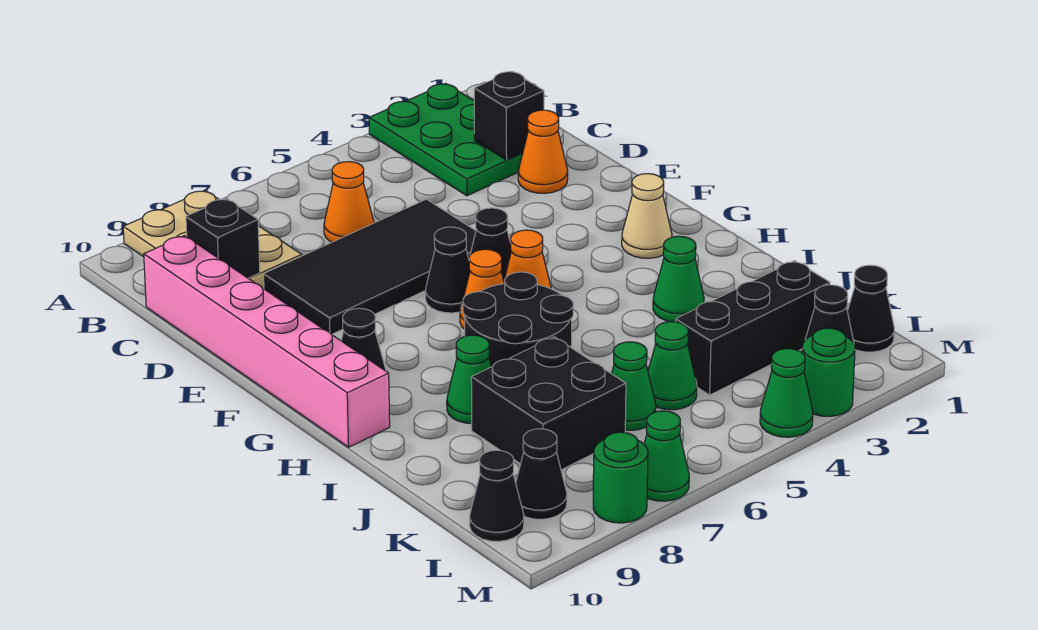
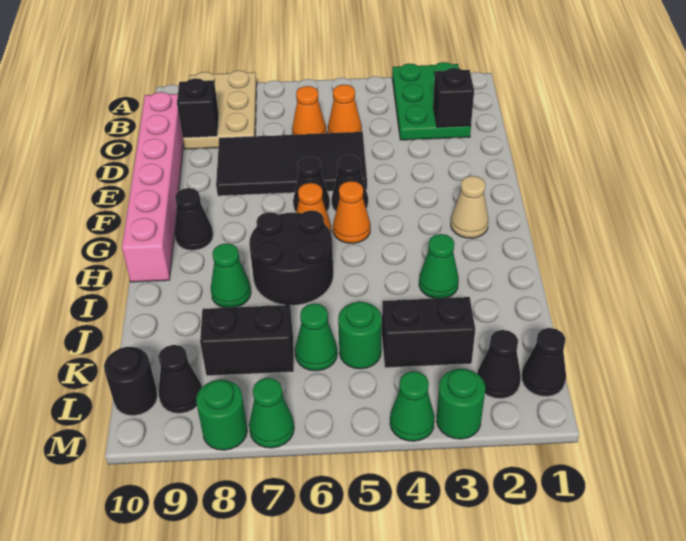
orange 1x1 cone [518,110,568,193] -> orange 1x1 cone moved to [328,85,362,133]
black 2x2 brick [471,337,626,470] -> black 1x2 brick [200,305,294,376]
black 1x3 brick [676,261,830,395] -> black 1x2 brick [382,297,475,368]
green 1x1 cone [648,322,697,410] -> green 1x1 round brick [338,301,382,369]
black 1x1 cone [470,450,524,541] -> black 1x1 round brick [104,347,158,416]

